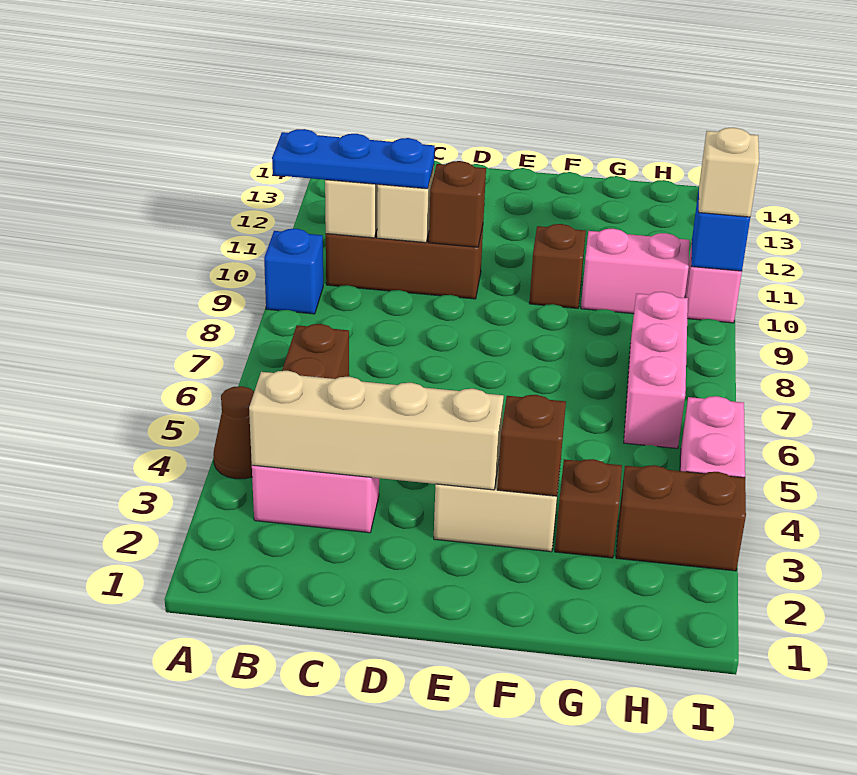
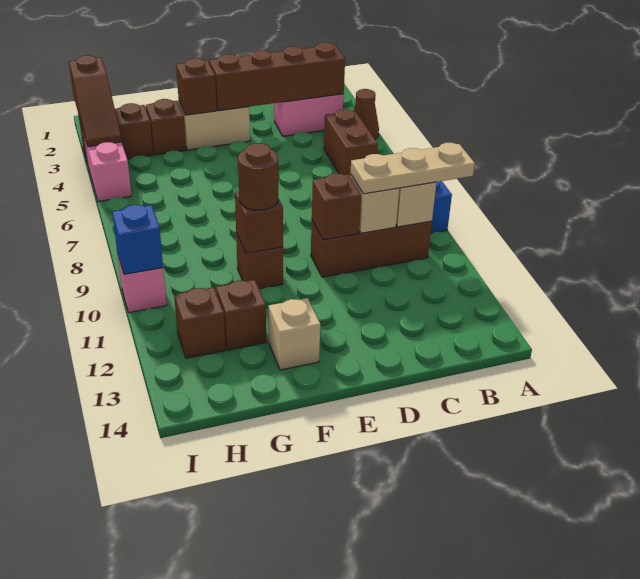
blue 1x3 plate [272,129,435,189] -> tan 1x3 plate [350,143,475,194]
tan 1x4 brick [249,371,504,490] -> brown 1x4 brick [209,43,345,111]
none -> brown 1x1 brick [235,191,283,253]
none -> brown 1x1 round brick [238,143,278,210]
pink 1x2 brick [581,229,689,314] -> none
none -> brown 1x1 brick [216,280,266,350]
pink 1x3 brick [624,292,688,448] -> none
none -> brown 1x1 brick [174,287,225,358]
none -> brown 1x3 slope [69,55,122,147]
tan 1x1 brick [699,128,759,217] -> tan 1x1 brick moved to [268,298,320,370]

